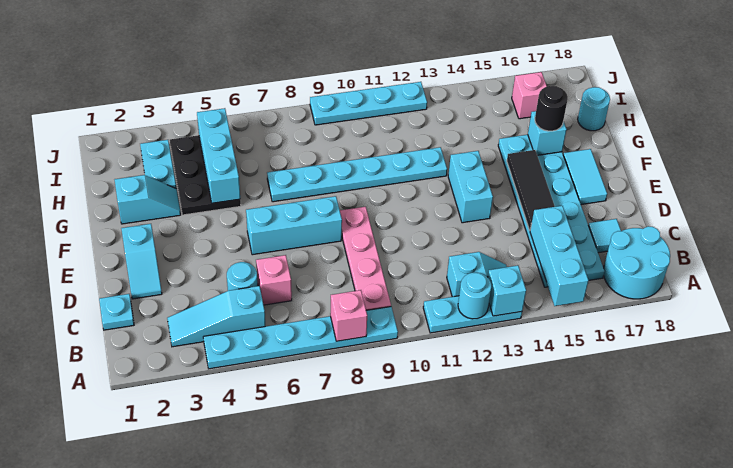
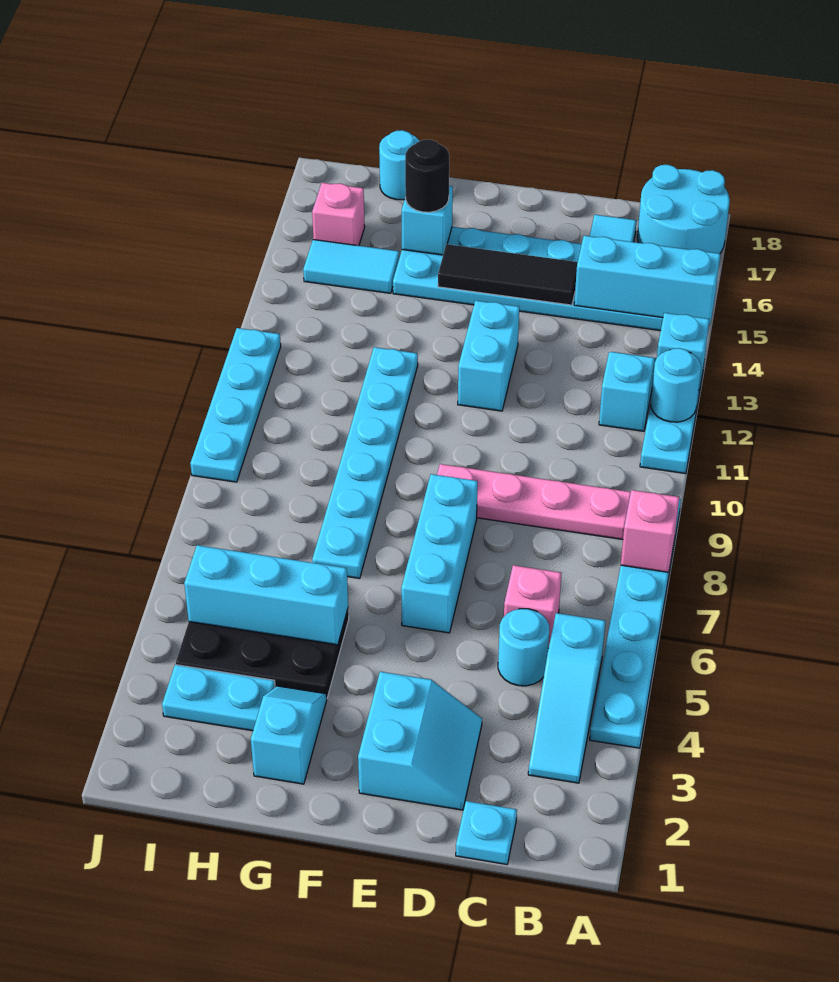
cyan 1x2 slope [121,224,162,299] -> cyan 2x2 slope [358,672,482,810]
cyan 1x2 brick [448,151,493,223] -> cyan 1x2 brick turned to [458,301,519,411]
cyan 1x2 tile [563,149,607,205] -> cyan 1x2 tile moved to [303,240,399,293]

